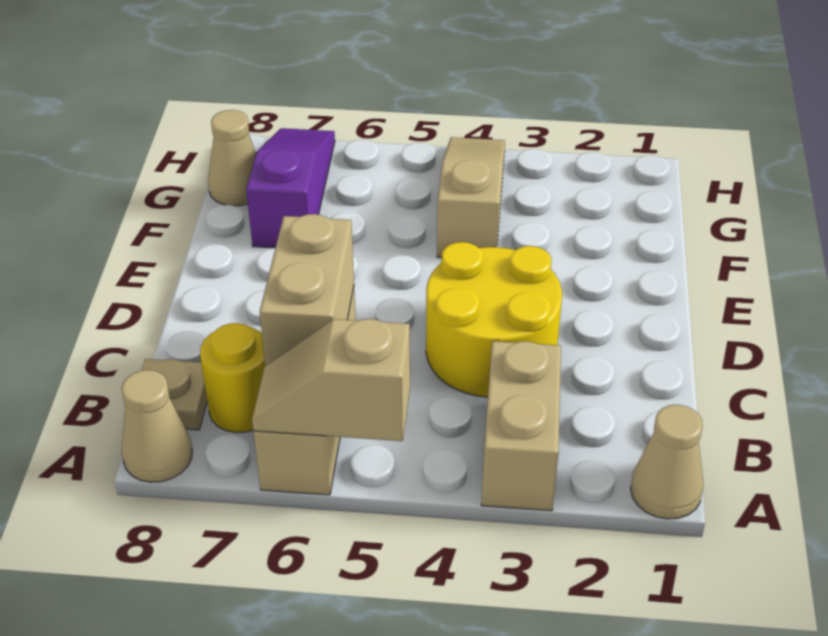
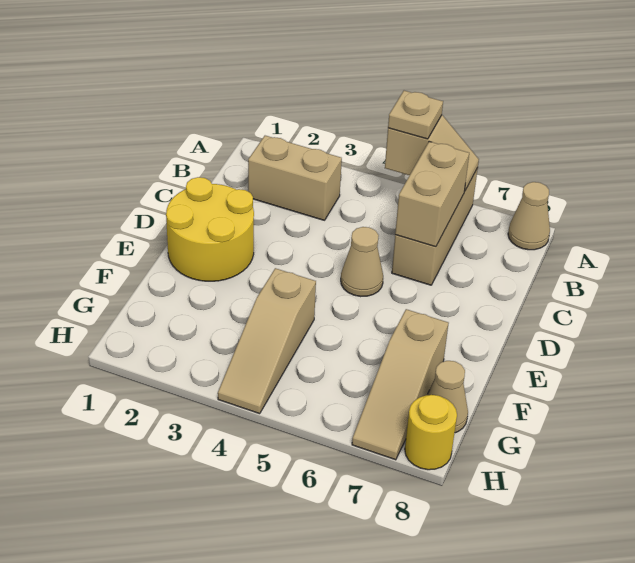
tan 1x1 cone [631,405,703,519] -> tan 1x1 cone moved to [341,227,383,297]
tan 1x2 brick [481,341,561,511] -> tan 1x2 brick turned to [248,136,342,220]
yellow 1x1 round brick [200,323,265,433] -> yellow 1x1 round brick moved to [405,395,457,470]
tan 1x1 plate [142,359,207,430] -> tan 1x1 plate moved to [388,91,443,139]
yellow 2x2 round brick [426,242,562,397] -> yellow 2x2 round brick moved to [166,177,254,281]
purple 1x3 slope [246,128,335,248] -> tan 1x3 slope [352,309,449,460]

